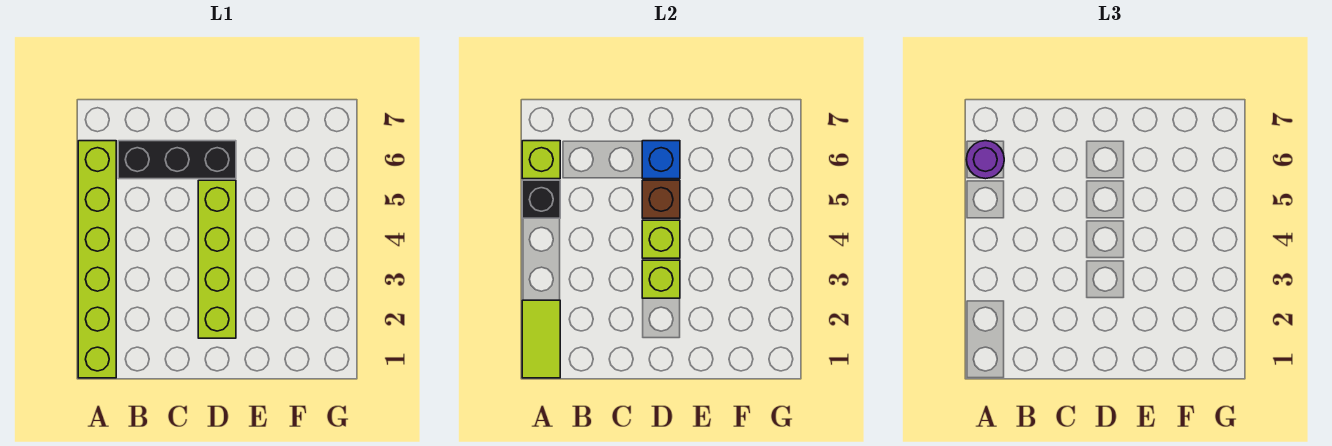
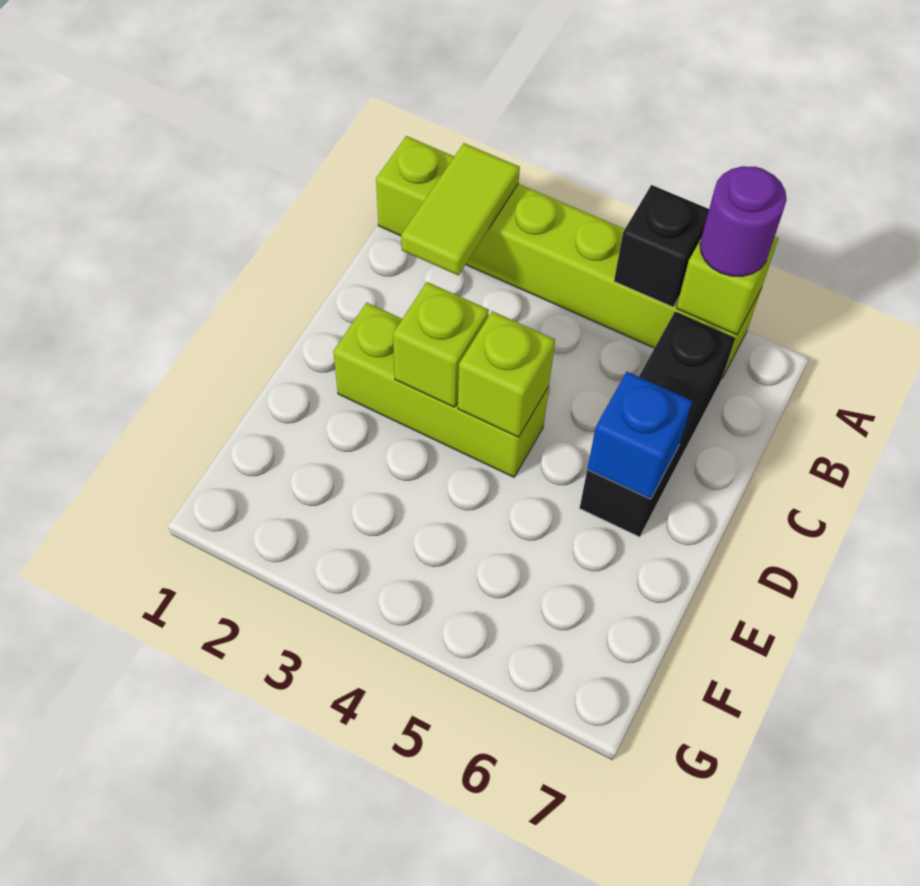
lime 1x2 tile [522,300,560,378] -> lime 1x2 tile turned to [401,143,520,275]
lime 1x4 brick [198,180,236,338] -> lime 1x3 brick [333,303,549,477]
brown 1x1 brick [642,180,680,218] -> none

